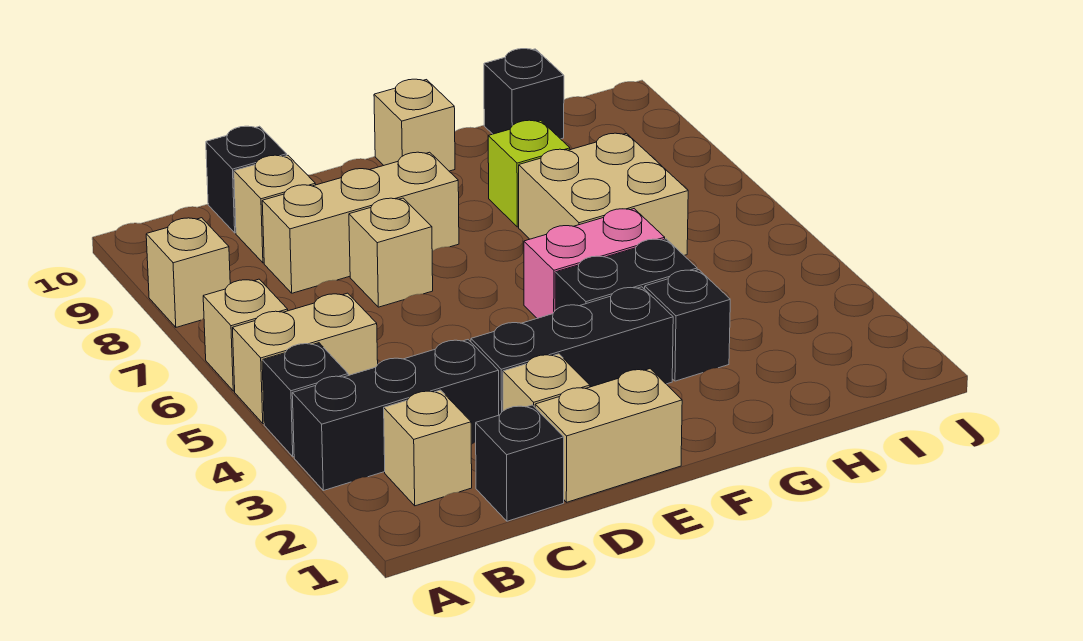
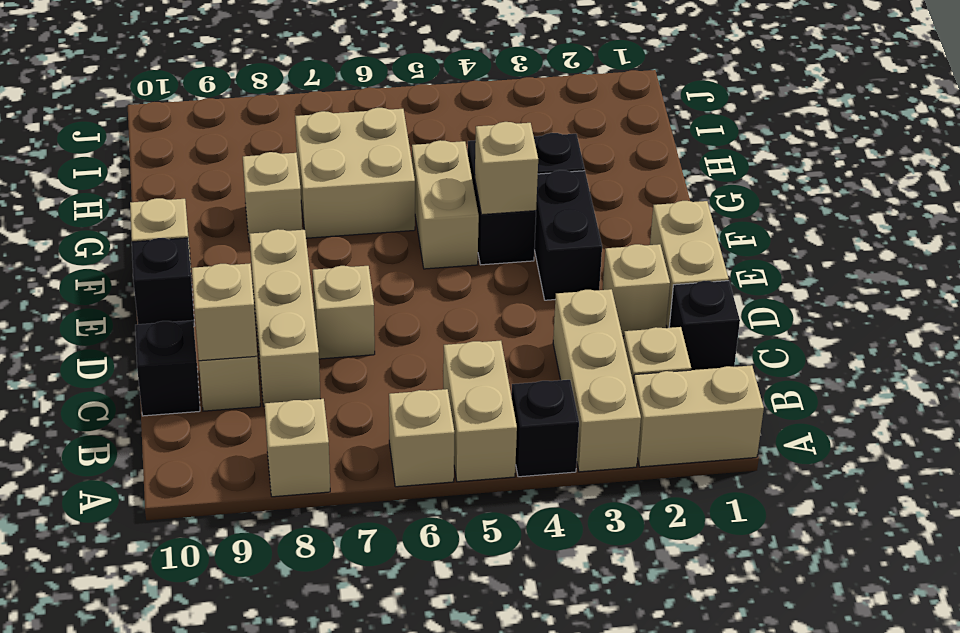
none -> tan 1x2 brick [633,365,764,467]
black 1x3 brick [292,340,499,491] -> tan 1x3 brick [553,289,641,472]
none -> tan 1x1 brick [192,264,257,361]
black 1x3 brick [471,287,673,415] -> black 1x2 brick [534,170,602,300]
none -> tan 1x1 brick [475,122,538,215]
pink 1x2 brick [524,209,665,318] -> tan 1x2 brick [412,140,479,269]
lime 1x1 brick [488,120,570,227] -> tan 1x1 brick [243,152,302,242]
black 1x1 brick [484,49,564,139] -> black 1x1 brick moved to [132,238,195,326]

